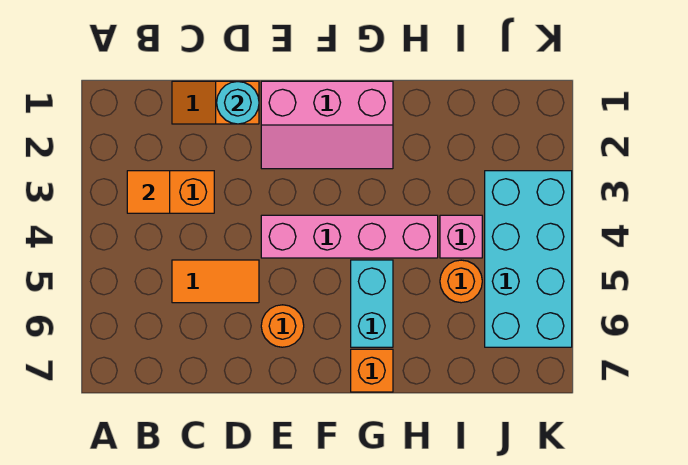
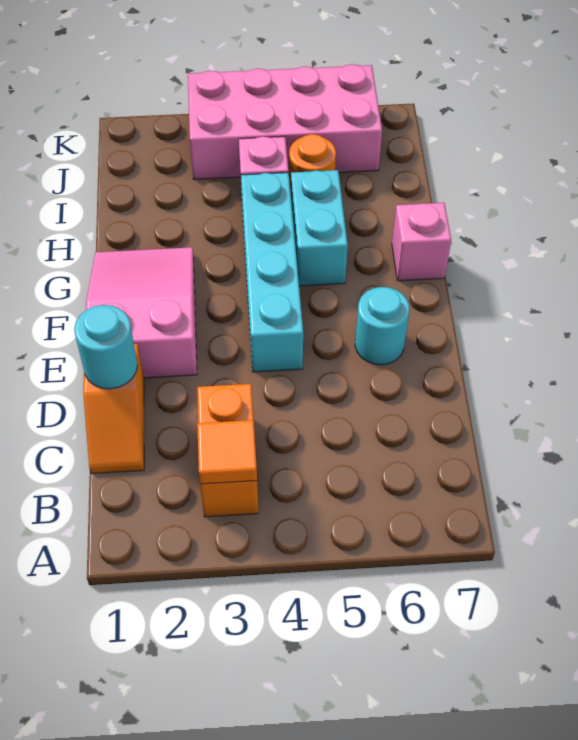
orange 1x2 tile [172,260,259,303] -> none
pink 2x3 slope [261,81,393,169] -> pink 2x3 slope turned to [86,247,197,378]
pink 1x4 brick [261,215,438,258] -> cyan 1x4 brick [241,173,303,372]
orange 1x1 round brick [261,305,304,347] -> cyan 1x1 round brick [355,287,410,365]
cyan 1x2 brick [351,260,393,347] -> cyan 1x2 brick turned to [291,170,348,286]
orange 1x1 brick [351,349,393,392] -> pink 1x1 brick [392,203,451,281]
cyan 2x4 brick [485,171,572,347] -> pink 2x4 brick [188,64,382,180]

